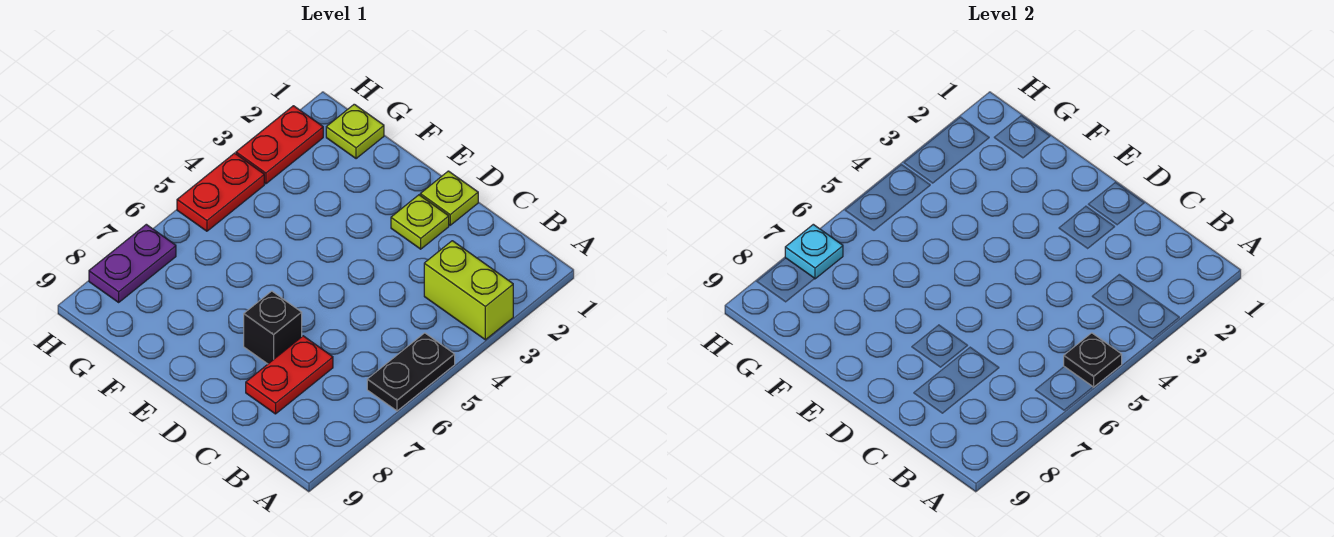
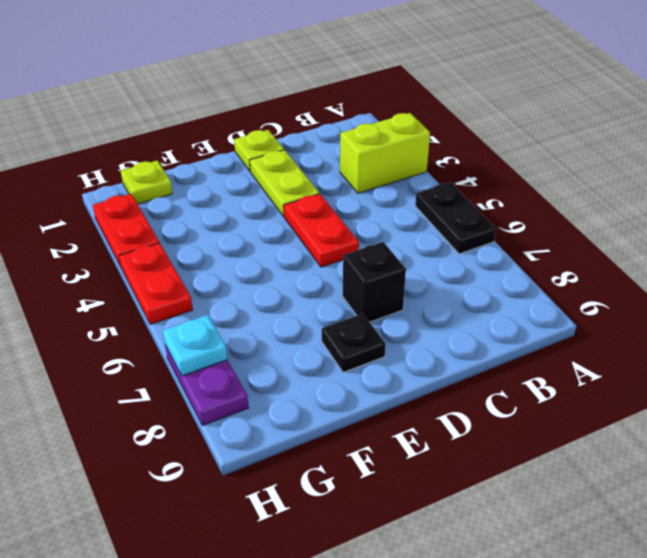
black 1x1 plate [1064,333,1122,387] -> black 1x1 plate moved to [322,314,386,372]
red 1x2 plate [246,336,333,414] -> red 1x2 plate moved to [284,194,359,267]
lime 1x1 plate [391,195,449,249] -> lime 1x2 plate [250,150,319,216]

